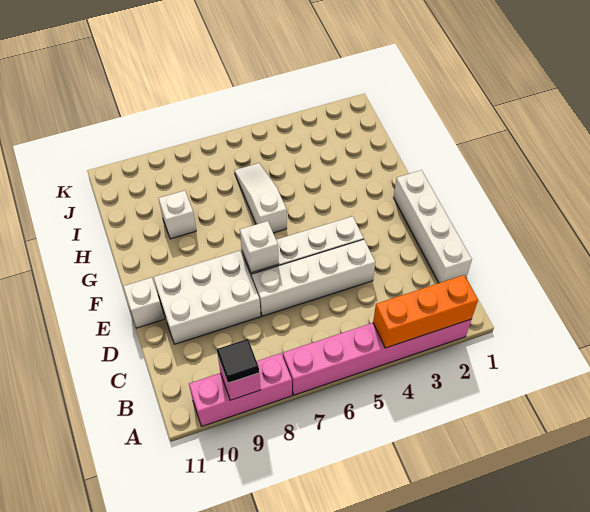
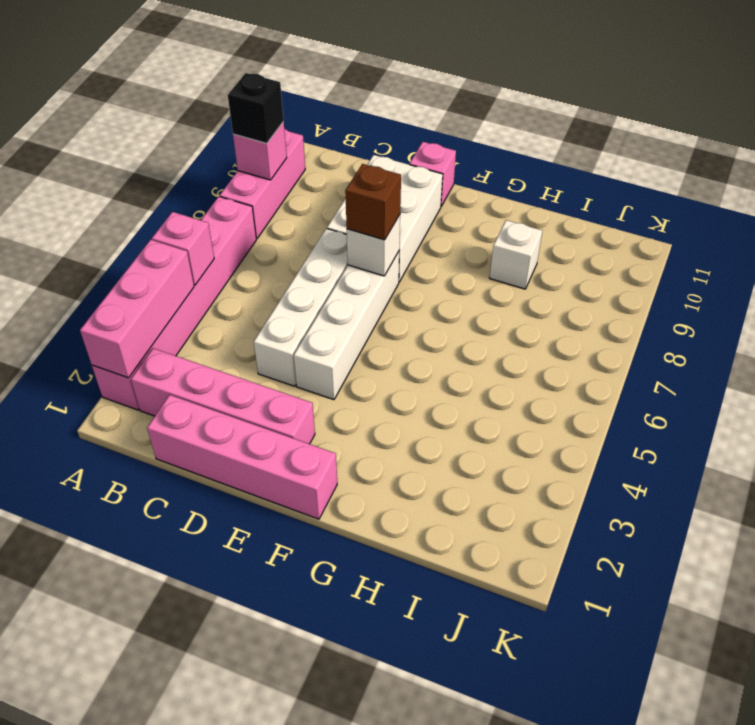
orange 1x3 brick [373,275,478,348] -> pink 1x3 brick [80,240,194,378]
none -> pink 1x1 brick [152,212,214,285]
black 1x1 tile [217,339,259,383] -> black 1x1 brick [228,73,284,143]
none -> pink 1x4 brick [131,348,315,444]
white 1x4 brick [394,170,472,283] -> pink 1x4 brick [147,395,337,519]
none -> brown 1x1 brick [345,164,401,240]
white 1x1 brick [123,277,164,328] -> pink 1x1 brick [409,142,456,206]
white 1x3 slope [234,163,287,233] -> none

